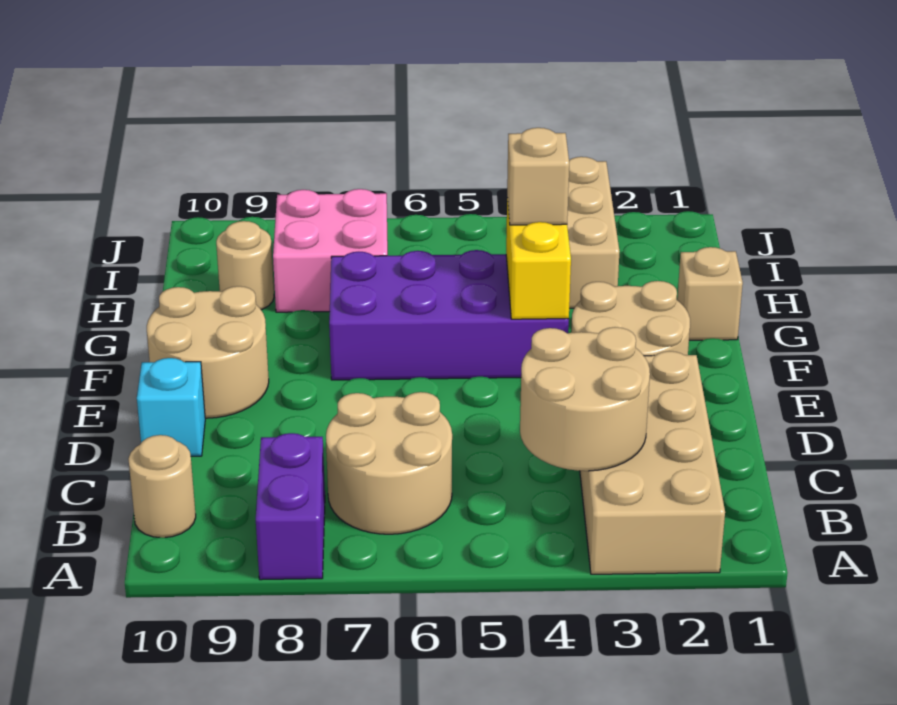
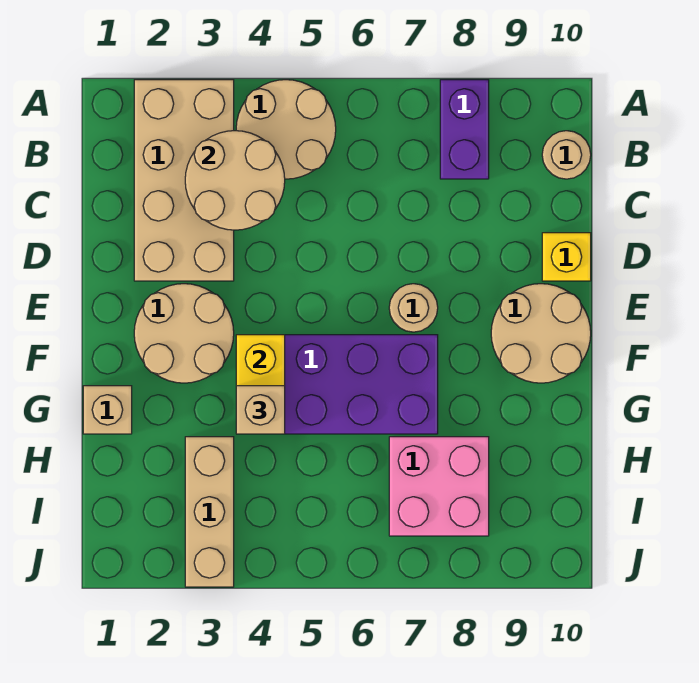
tan 2x2 round brick [326,392,452,534] -> tan 2x2 round brick moved to [236,80,336,179]
cyan 1x1 brick [137,358,205,456] -> yellow 1x1 brick [542,233,591,281]
tan 1x1 round brick [216,221,274,310] -> tan 1x1 round brick moved to [389,284,438,332]

